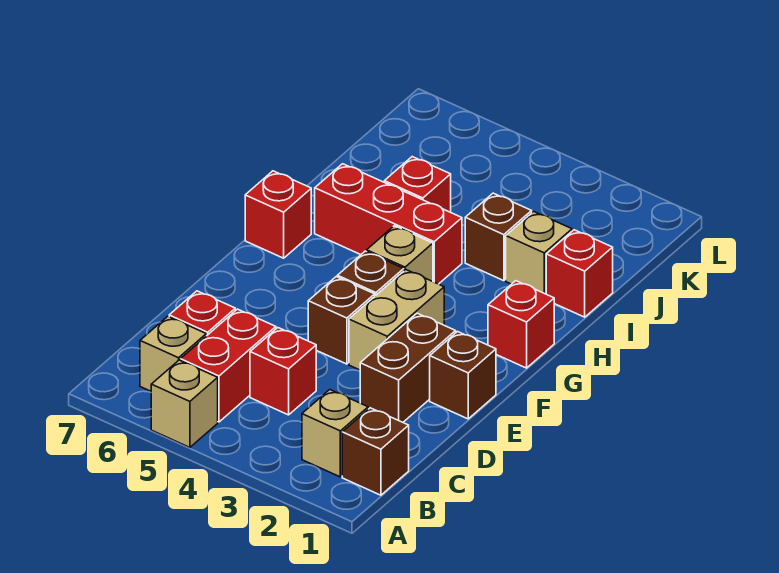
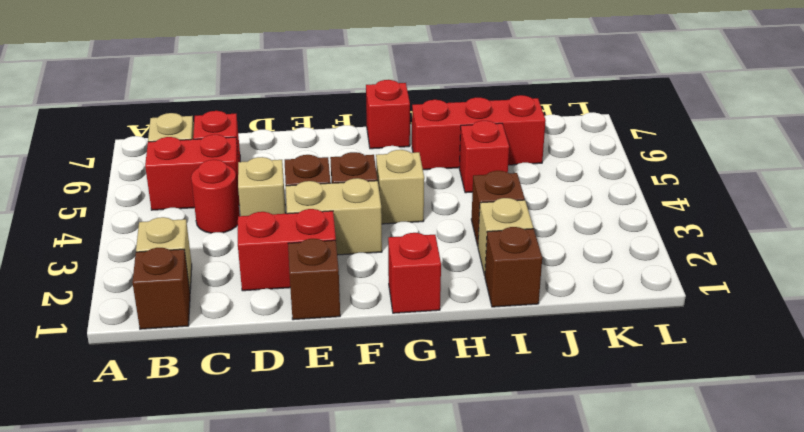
tan 1x1 brick [151,360,218,447] -> tan 1x1 brick moved to [238,157,286,216]
red 1x1 brick [250,328,316,415] -> red 1x1 round brick [191,160,240,233]
brown 1x2 brick [360,313,456,422] -> red 1x2 brick [238,209,336,291]
red 1x3 brick [315,164,462,284] -> red 1x3 brick turned to [412,95,546,170]
red 1x1 brick [546,230,613,317] -> brown 1x1 brick [485,227,542,307]

